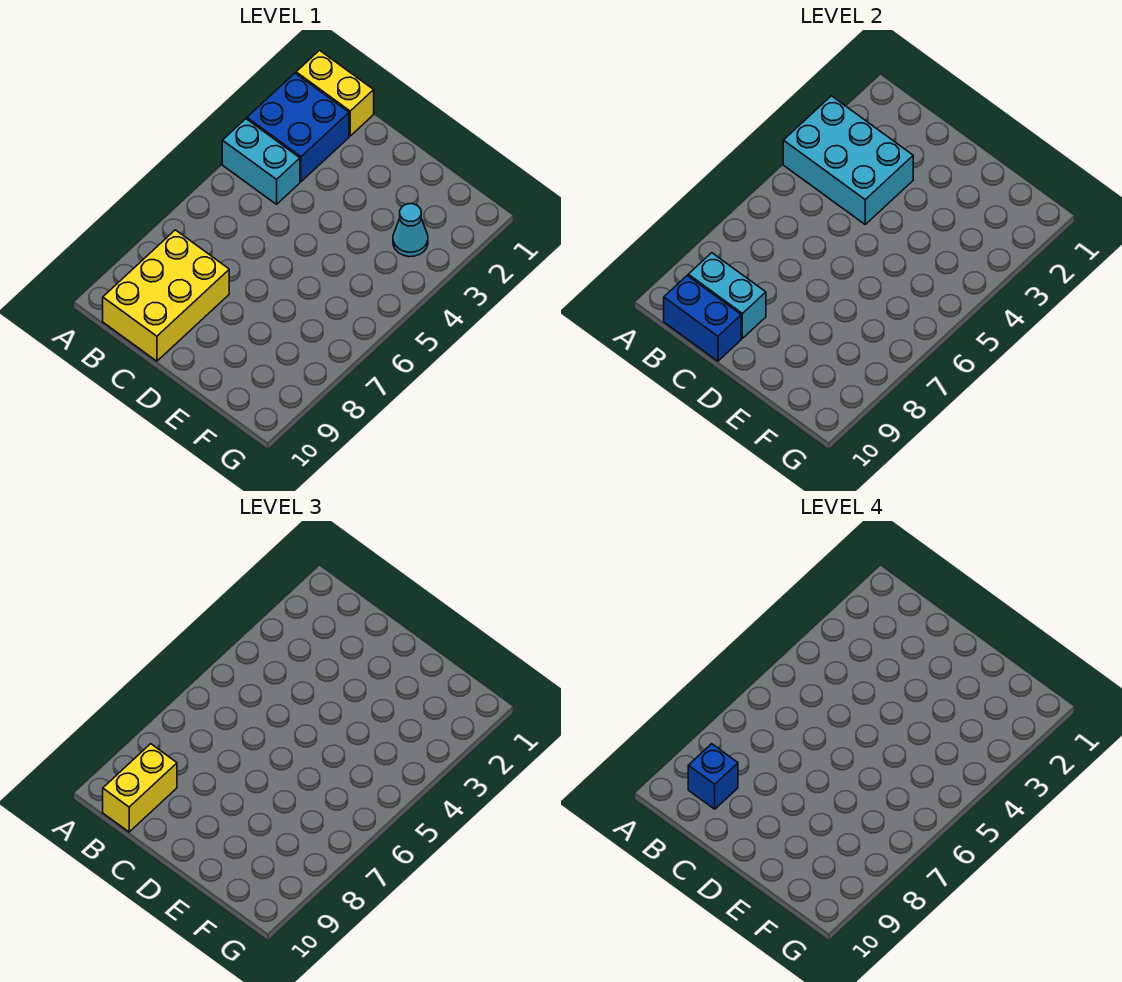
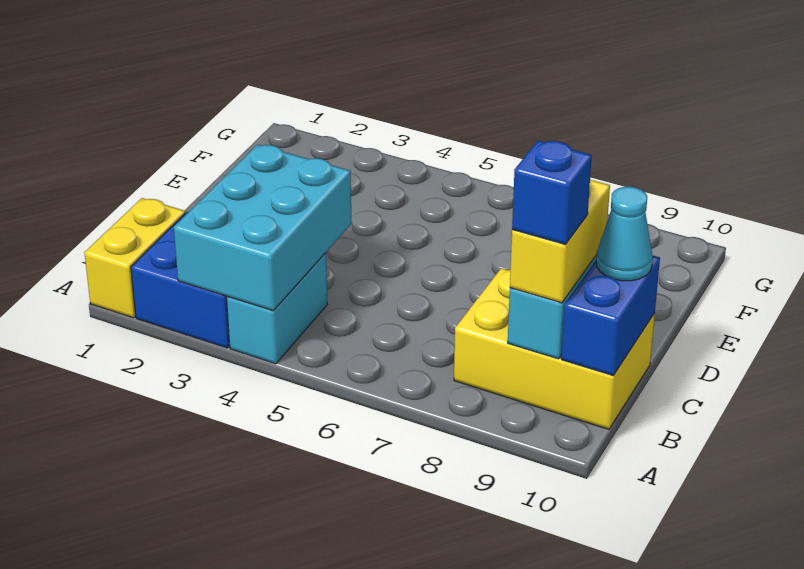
yellow 1x2 brick [103,744,177,832] -> yellow 1x2 brick turned to [510,179,610,303]
cyan 1x1 cone [393,204,428,257] -> cyan 1x1 cone moved to [596,187,653,281]

